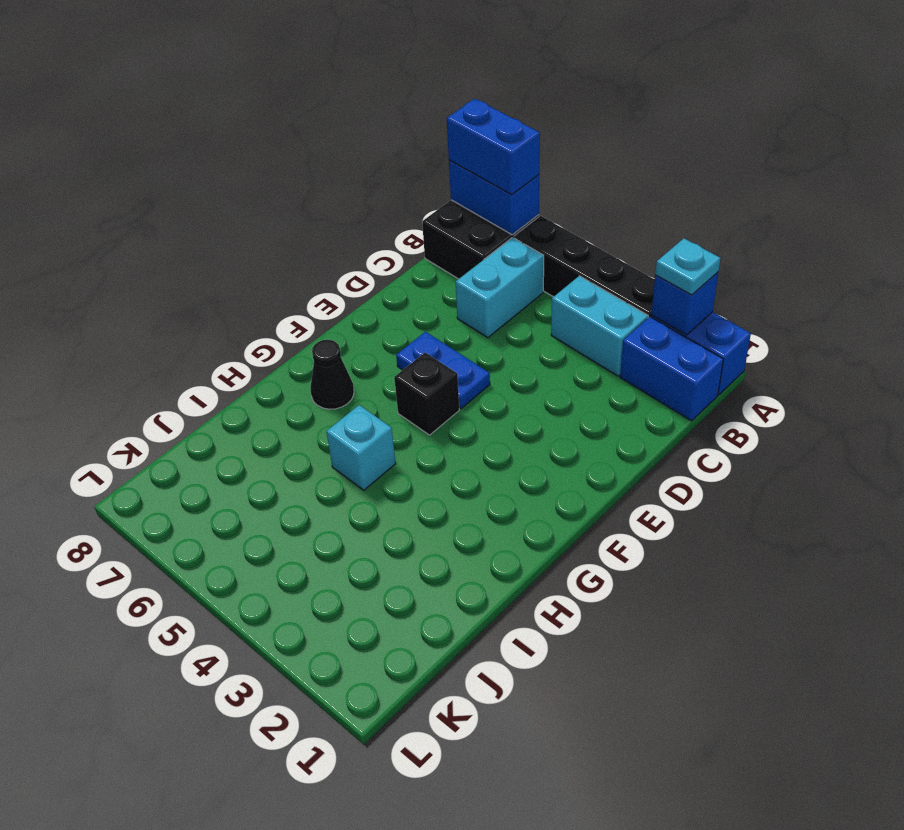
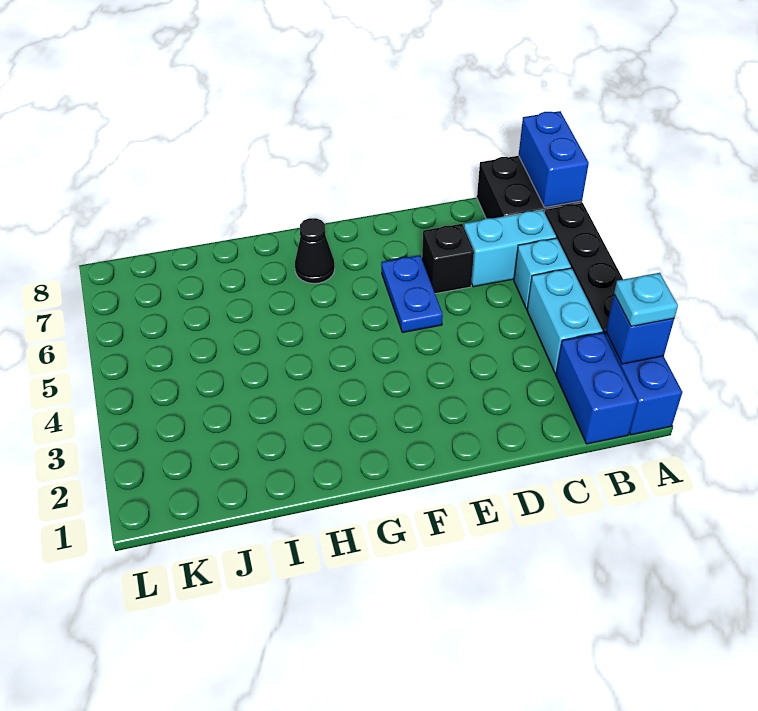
blue 1x2 brick [447,99,540,195] -> none
black 1x1 brick [394,353,459,435] -> black 1x1 brick moved to [422,224,474,294]
cyan 1x1 brick [326,405,396,490] -> cyan 1x1 brick moved to [514,238,571,309]

